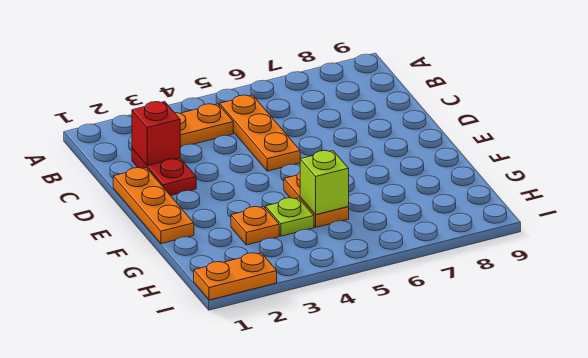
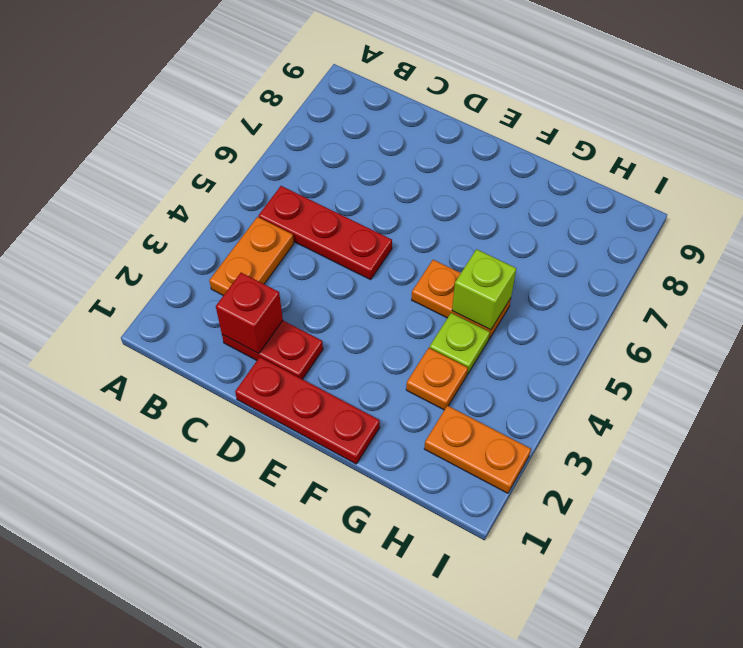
orange 1x3 plate [220,95,300,171] -> red 1x3 plate [259,186,392,280]
orange 1x3 plate [113,168,194,244] -> red 1x3 plate [235,357,380,464]
orange 1x2 plate [194,253,277,300] -> orange 1x2 plate turned to [424,406,531,493]

